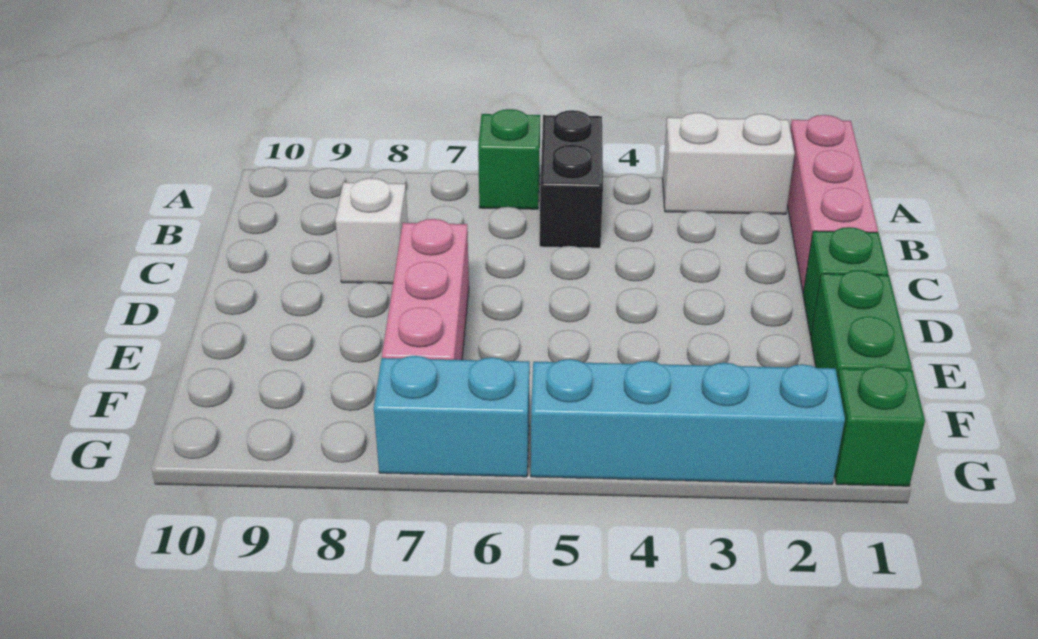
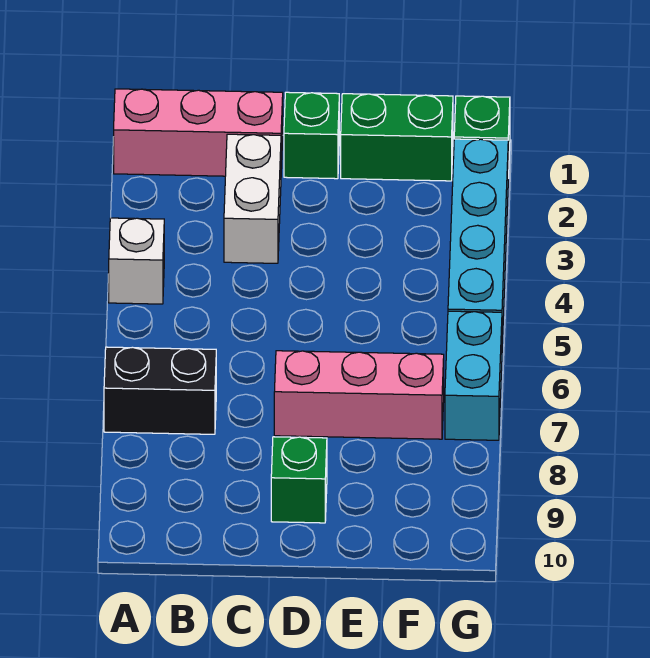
white 1x2 brick [663,113,795,214] -> white 1x2 brick moved to [224,134,281,263]
black 1x2 brick [540,110,603,248] -> black 1x2 brick moved to [104,347,216,434]
green 1x1 brick [478,109,540,209] -> green 1x1 brick moved to [271,437,327,523]
white 1x1 brick [335,178,408,284] -> white 1x1 brick moved to [109,218,164,304]

